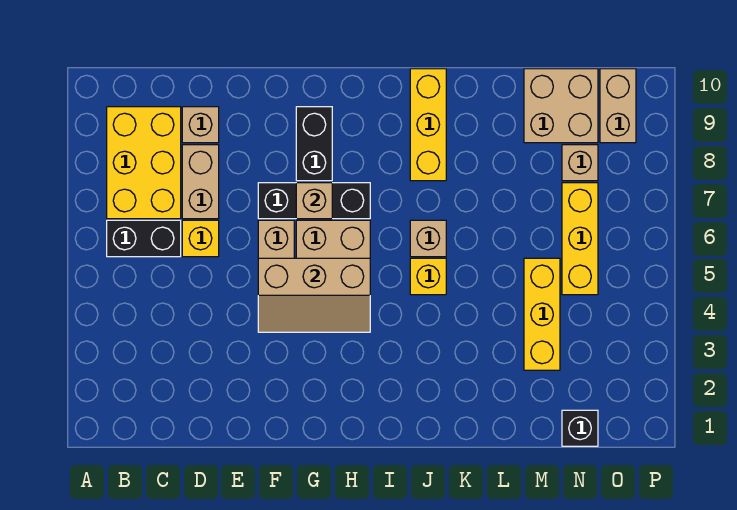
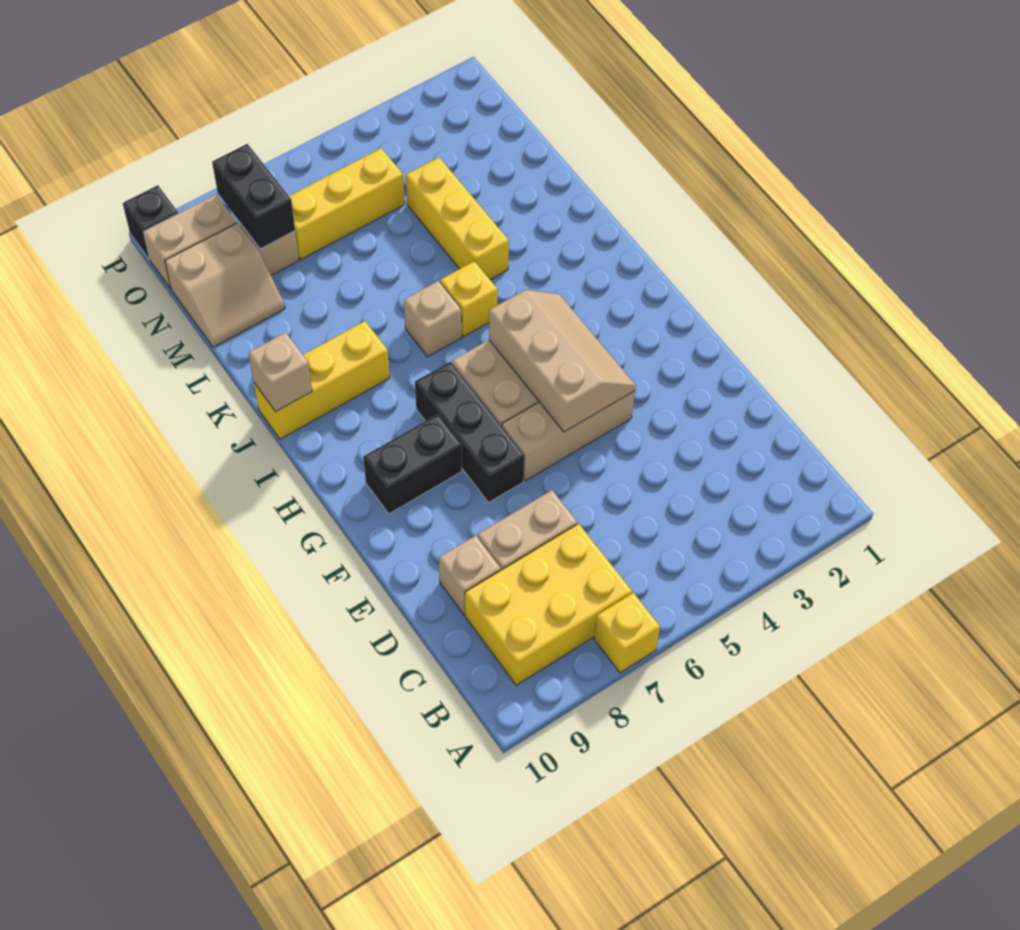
black 1x2 brick [107,220,181,257] -> black 1x2 brick moved to [212,144,295,249]
yellow 1x1 brick [182,220,219,257] -> yellow 1x1 brick moved to [594,593,660,673]
tan 1x1 brick [296,183,332,219] -> tan 1x1 brick moved to [249,332,312,412]
yellow 1x3 brick [524,258,560,370] -> yellow 1x3 brick turned to [406,157,509,280]
tan 2x2 brick [524,69,598,143] -> tan 2x2 slope [165,223,285,347]
black 1x1 brick [562,410,598,446] -> black 1x1 brick moved to [123,185,178,260]

